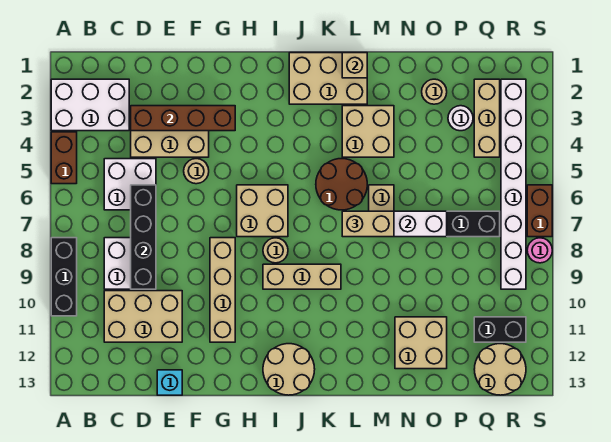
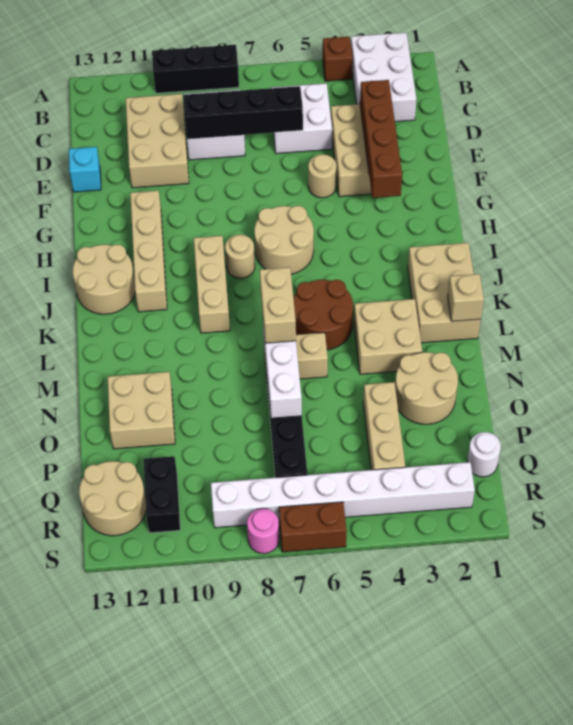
brown 1x2 brick [51,132,77,184] -> brown 1x1 brick [323,37,353,81]
tan 1x4 brick [210,238,235,342] -> tan 1x4 brick turned to [130,191,167,312]
tan 2x2 brick [237,185,288,237] -> tan 2x2 round brick [254,206,314,274]
tan 1x1 round brick [422,79,447,104] -> tan 2x2 round brick [395,352,458,424]
white 1x1 round brick [448,106,473,131] -> white 1x1 round brick moved to [467,432,501,477]
tan 1x3 brick [474,79,500,157] -> tan 1x3 brick turned to [363,382,405,470]

